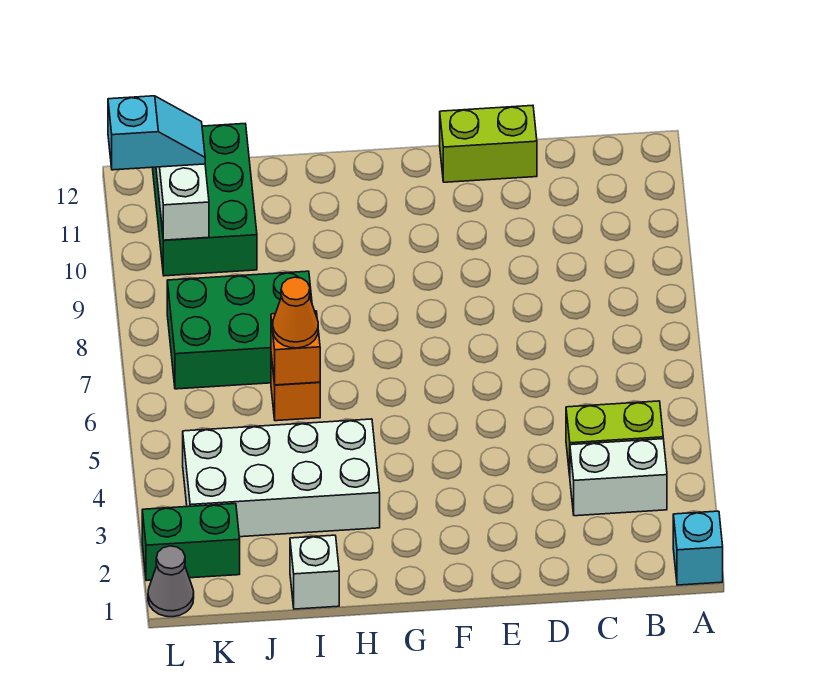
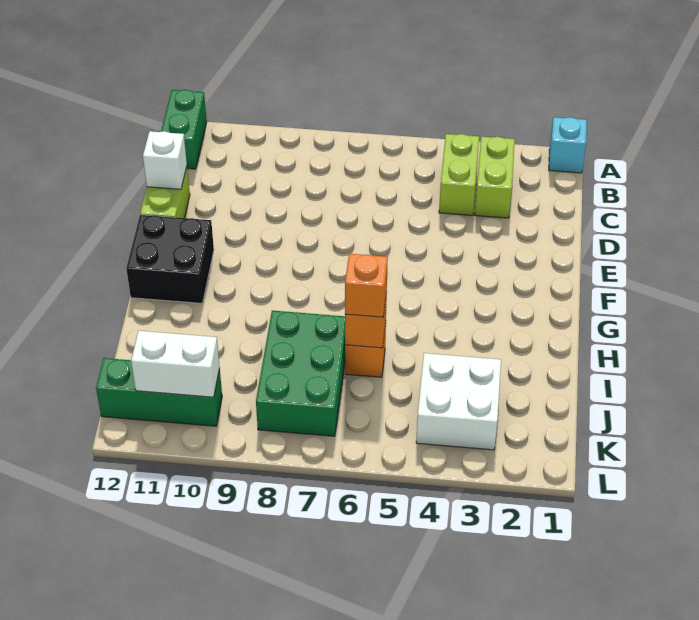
white 1x2 brick [570,439,667,516] -> lime 1x2 brick [475,137,515,218]
none -> black 2x2 brick [126,215,214,303]
white 2x4 brick [183,419,380,537] -> white 2x2 brick [416,353,501,450]
white 1x1 brick [290,535,339,609] -> white 1x1 brick moved to [143,131,187,189]
orange 1x1 cone [273,277,318,348] -> orange 1x1 brick [345,254,388,317]
green 2x3 brick [152,124,257,276] -> green 1x3 brick [96,358,222,426]
green 1x2 brick [142,504,240,581] -> green 1x2 brick moved to [161,90,207,169]
cyan 1x2 slope [108,96,205,170] -> none
grey 1x1 cone [148,546,194,617] -> none

